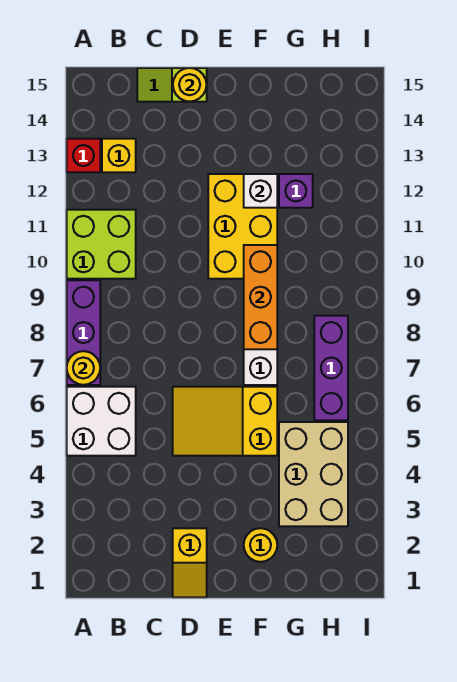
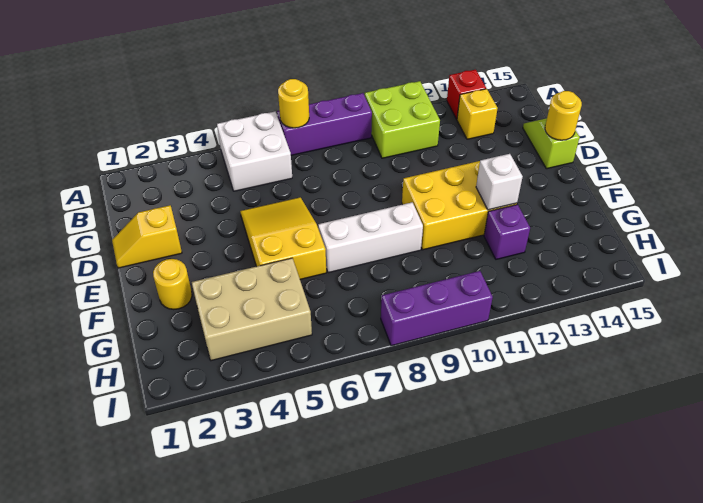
orange 1x3 brick [244,245,277,349] -> none
purple 1x3 brick [314,316,348,420] -> purple 1x3 brick moved to [381,271,493,346]

